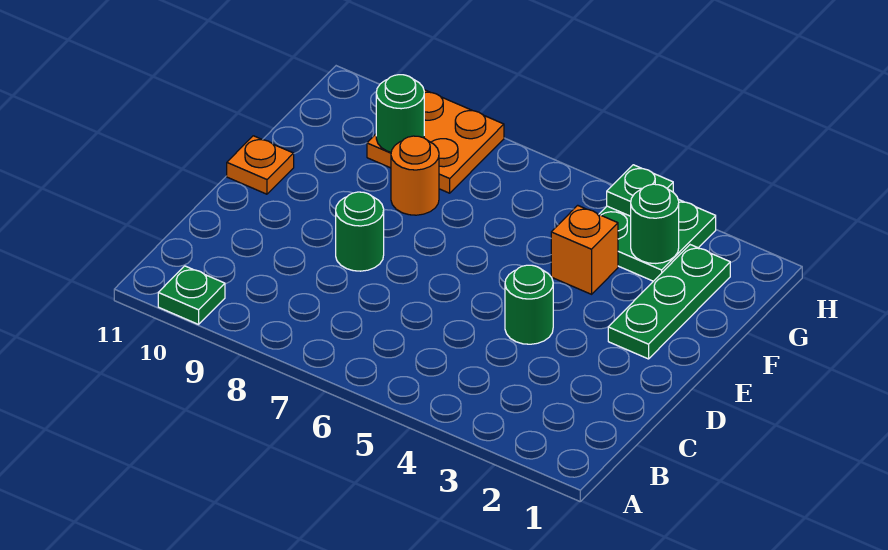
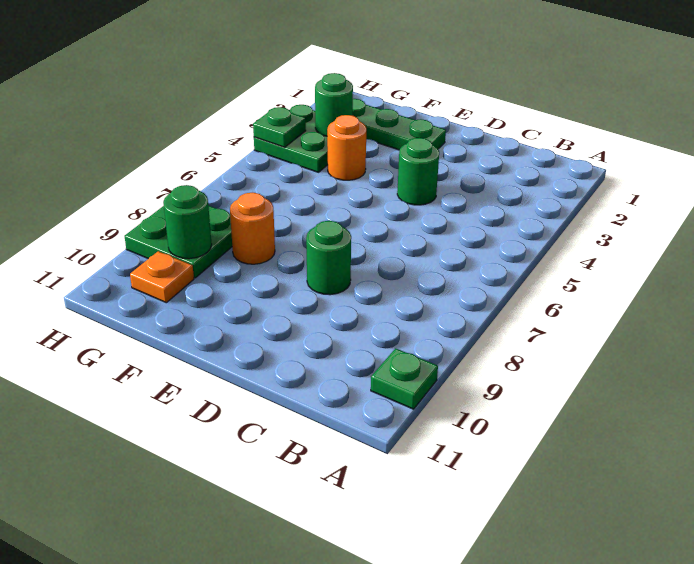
orange 1x1 plate [227,136,294,194] -> orange 1x1 plate moved to [130,251,194,303]
orange 1x1 brick [551,205,618,294] -> orange 1x1 round brick [327,115,366,180]
orange 2x2 plate [367,90,504,193] -> green 2x2 plate [125,206,232,278]

